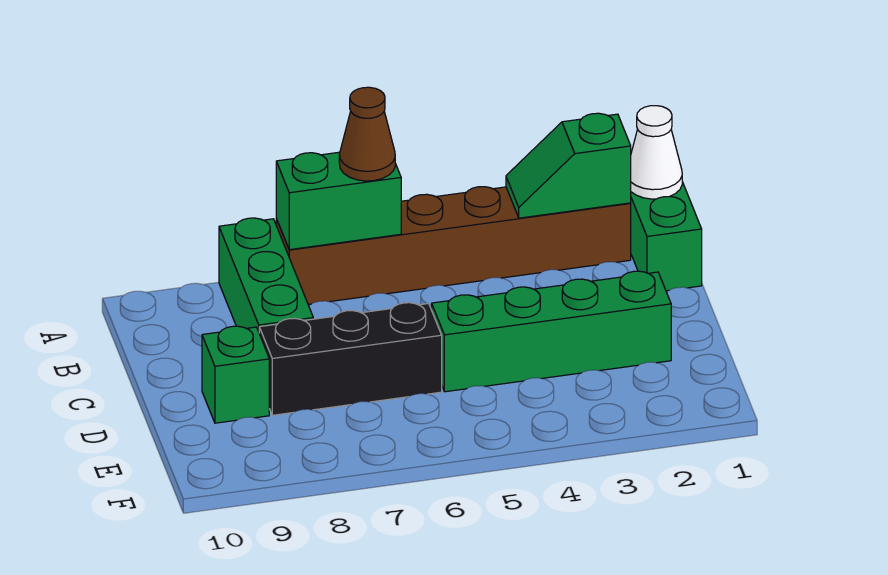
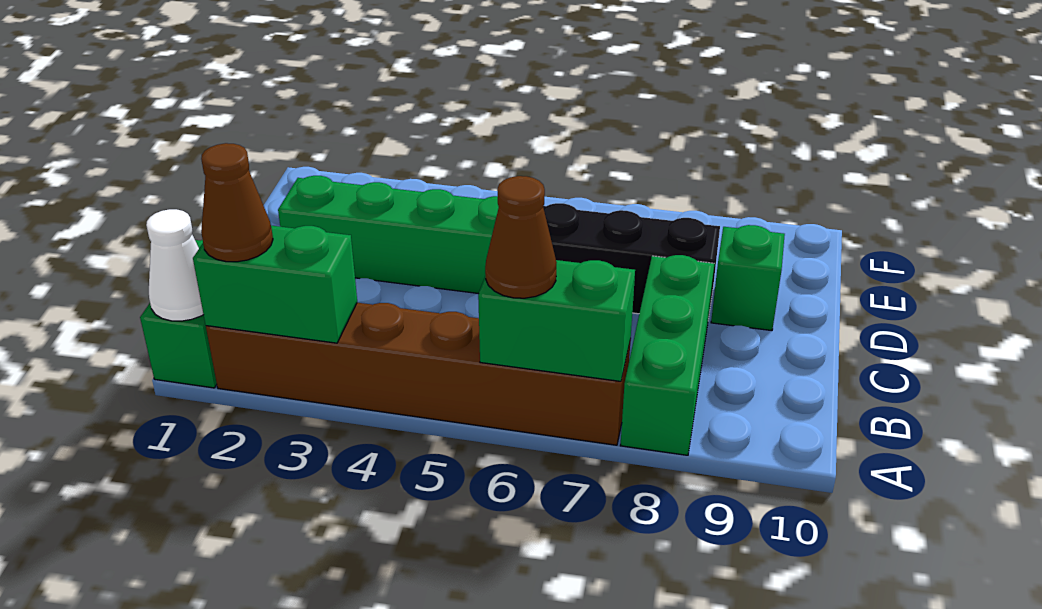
green 1x2 slope [506,113,631,218] -> green 1x2 brick [193,226,357,343]
none -> brown 1x1 cone [201,143,273,262]

